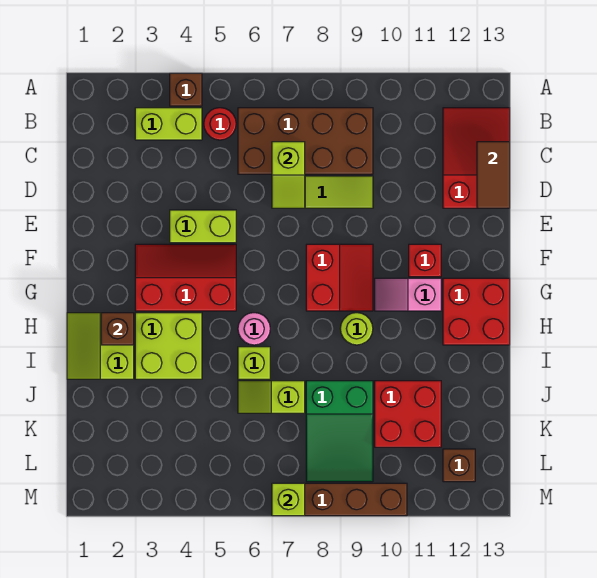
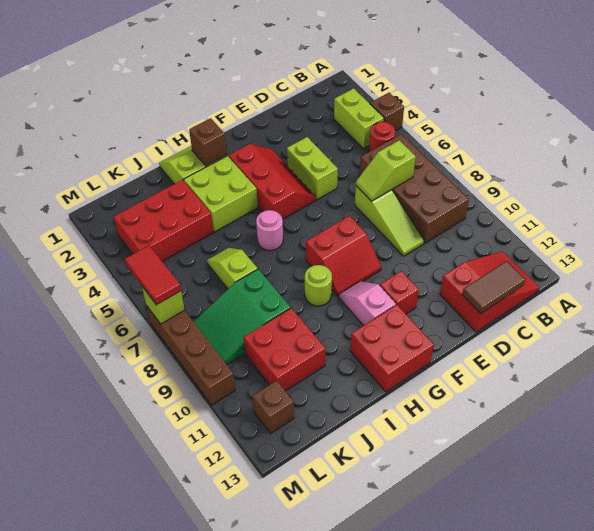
lime 1x1 brick [238,347,270,379] -> none
none -> red 2x3 brick [114,180,213,261]
none -> red 1x2 tile [125,246,181,305]

